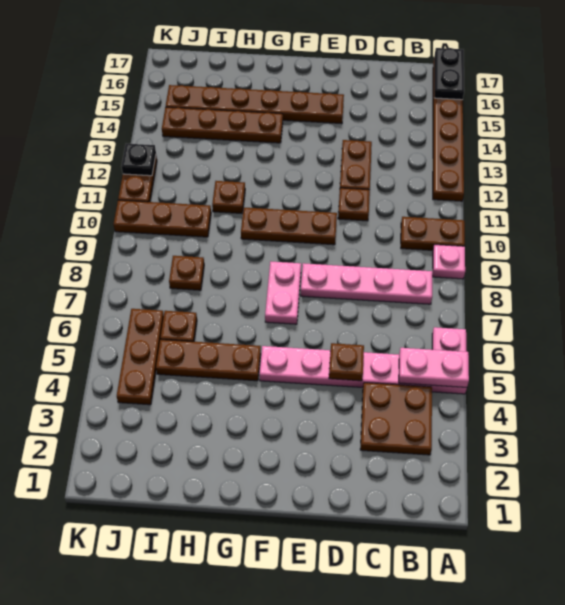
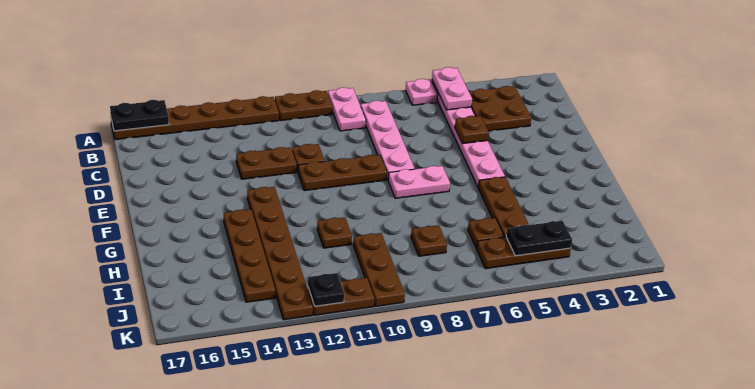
pink 1x1 plate [432,245,465,279] -> pink 1x2 plate [328,87,366,131]
brown 1x2 plate [401,217,465,250] -> brown 1x2 plate turned to [275,90,333,121]
brown 1x3 plate [241,208,337,245] -> brown 1x3 plate turned to [298,155,387,191]
brown 1x6 plate [166,85,344,124] -> brown 1x6 plate moved to [247,187,313,320]
none -> black 1x2 plate [506,221,572,256]

